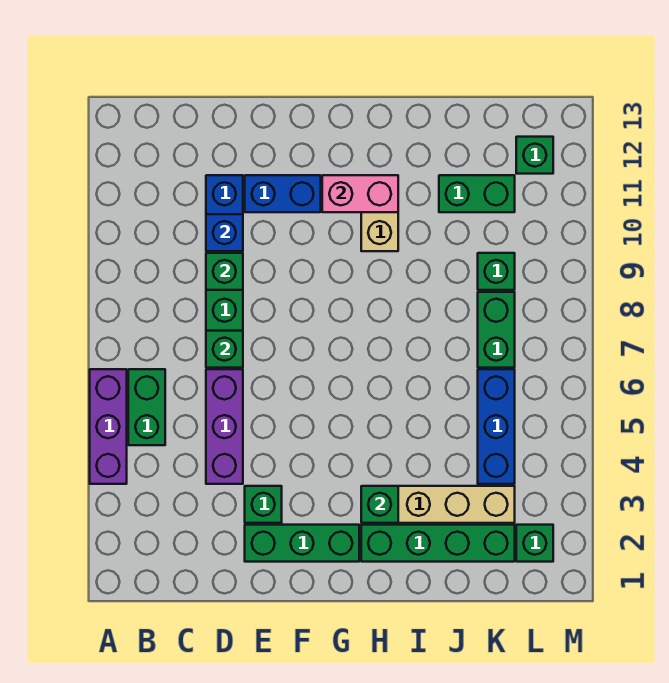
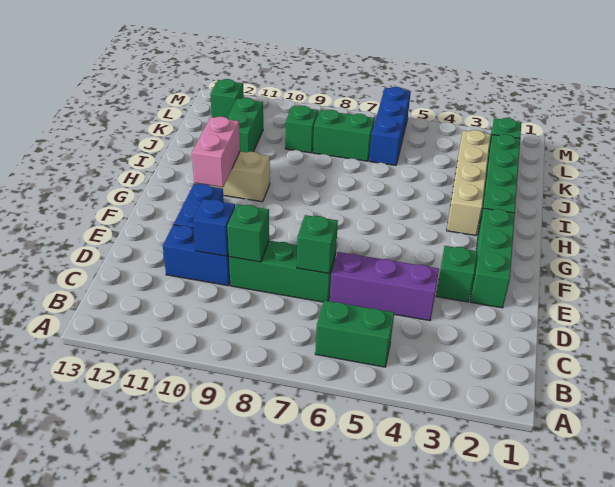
purple 1x3 brick [90,369,127,484] -> none
green 1x1 brick [361,486,398,523] -> none
blue 1x3 brick [478,369,515,484] -> blue 1x3 brick turned to [369,87,411,165]

